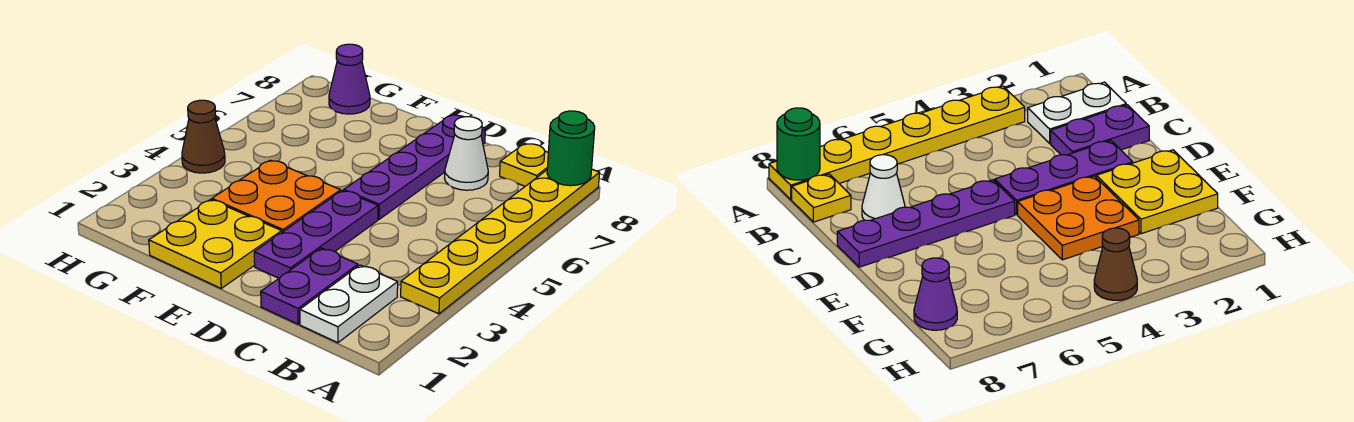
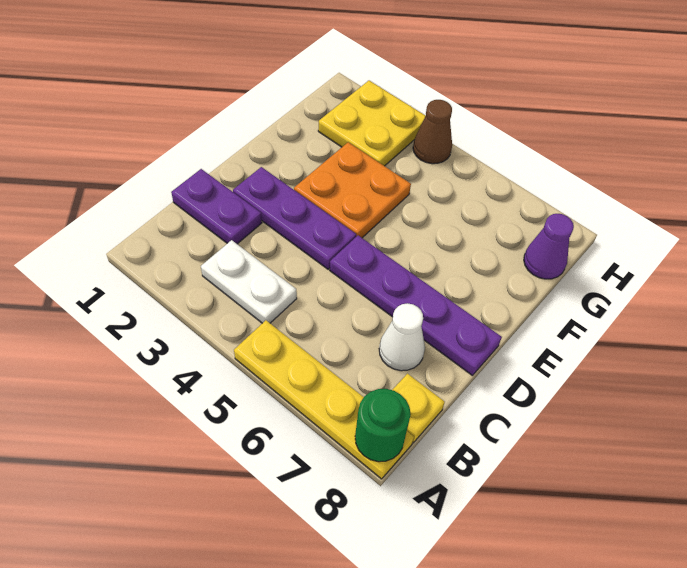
yellow 1x6 plate [401,169,600,314] -> yellow 1x4 plate [234,320,414,479]
white 1x2 plate [300,265,398,343] -> white 1x2 plate moved to [201,240,297,323]
yellow 2x2 plate [149,200,282,288] -> yellow 2x2 plate moved to [318,81,426,166]

